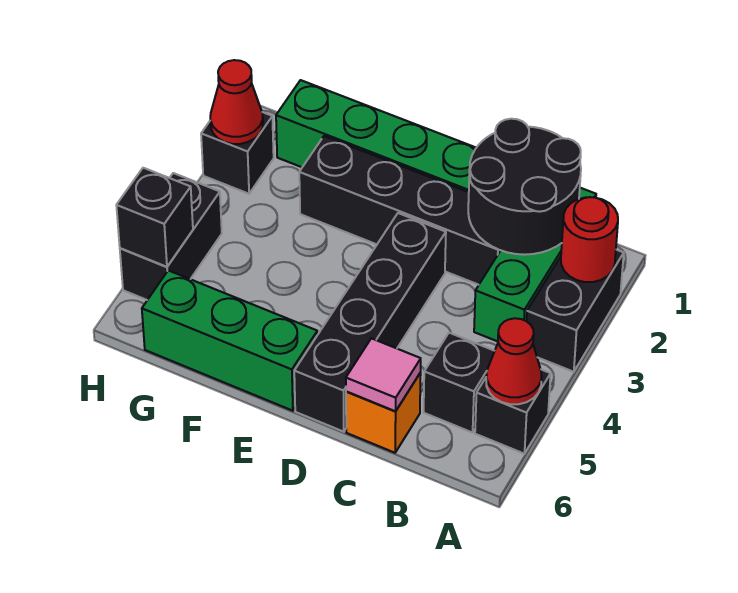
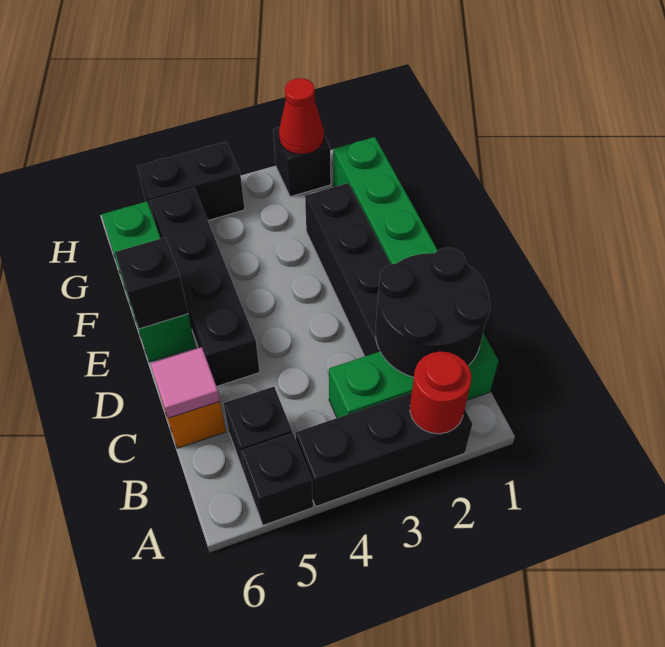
black 1x2 brick [527,250,624,372] -> black 1x3 brick [296,393,472,506]
red 1x1 cone [486,318,542,404] -> none
black 1x4 brick [294,213,446,432] -> black 1x4 brick turned to [150,188,260,387]
black 1x1 brick [116,168,193,267] -> black 1x1 brick moved to [115,237,188,329]

